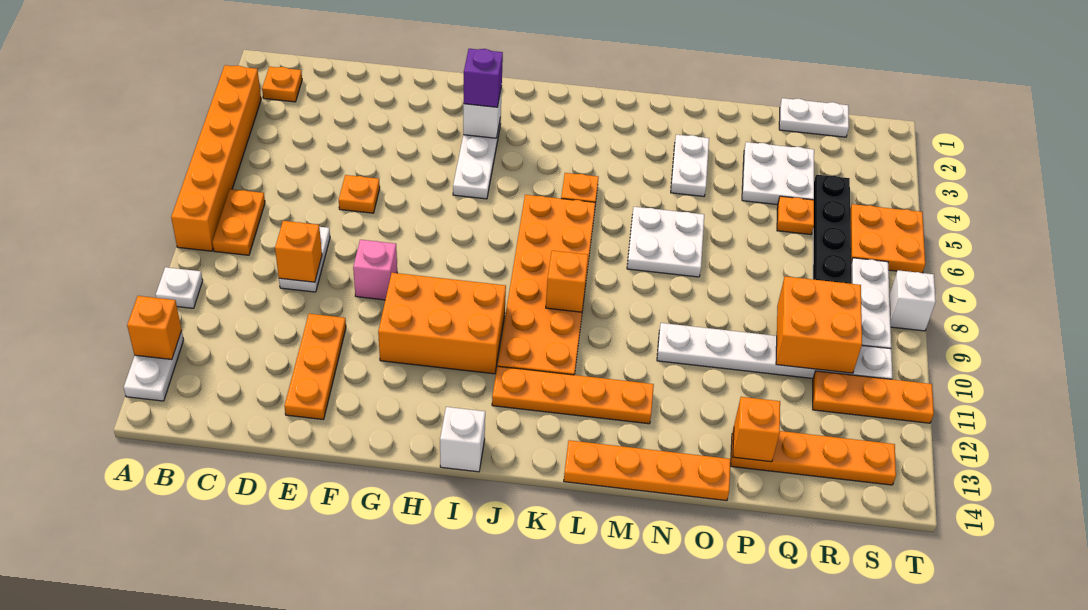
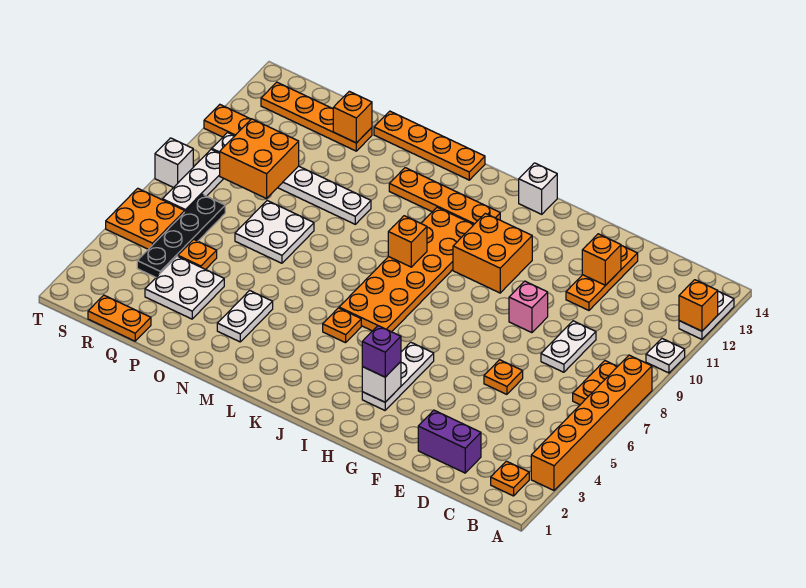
none -> purple 1x2 brick [418,410,481,473]
orange 1x1 brick [275,221,322,282] -> orange 1x1 brick moved to [582,234,621,285]
orange 2x3 brick [378,273,506,374] -> orange 2x2 brick [453,213,532,293]
white 2x2 plate [627,207,704,277] -> white 2x2 plate moved to [235,201,314,263]
white 1x2 plate [779,98,849,137] -> orange 1x2 plate [88,295,151,341]

